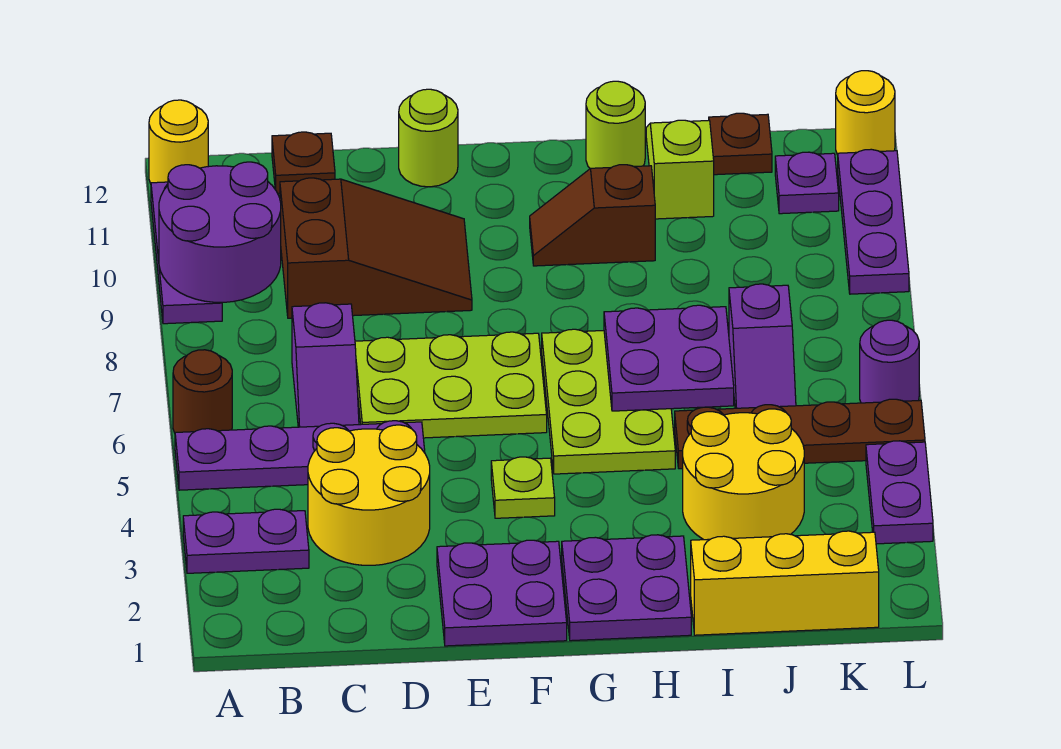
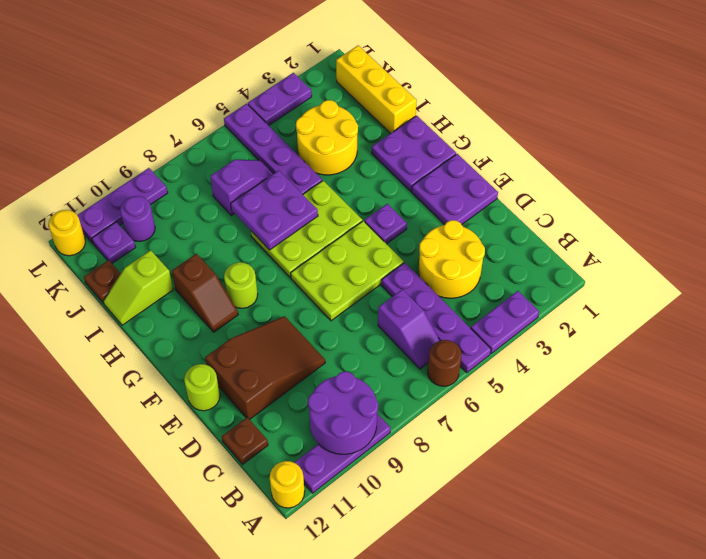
purple 1x2 plate [183,509,309,573] -> purple 1x2 plate turned to [471,291,539,353]
purple 1x2 slope [292,303,359,427] -> purple 1x2 slope turned to [378,289,440,369]
brown 2x3 slope [280,178,472,318] -> brown 2x3 slope turned to [205,316,325,420]
lime 2x3 plate [355,332,547,438] -> lime 2x3 plate turned to [291,221,404,321]
lime 1x1 plate [491,457,555,518] -> purple 1x1 plate [365,204,407,244]
lime 1x1 round brick [586,81,645,169] -> lime 1x1 round brick moved to [224,262,258,308]
brown 1x4 plate [675,399,925,469] -> purple 1x4 plate [224,104,322,194]
purple 1x1 round brick [860,320,919,403] -> purple 1x1 round brick moved to [120,196,155,241]

